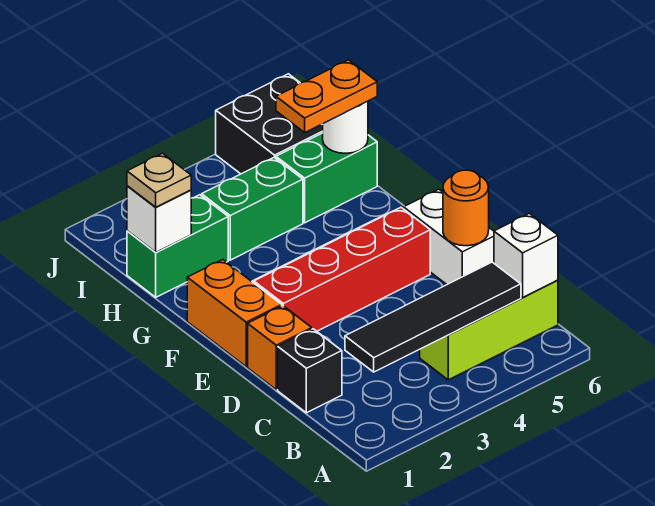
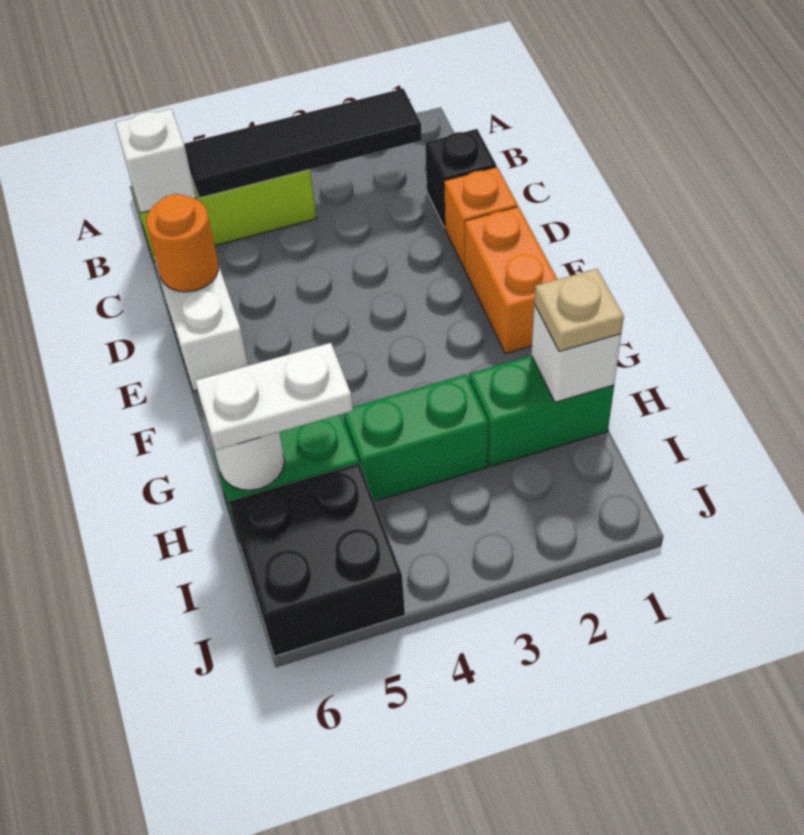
red 2x4 slope [252,208,430,331] -> none
orange 1x2 plate [276,60,377,132] -> white 1x2 plate [195,343,353,450]

